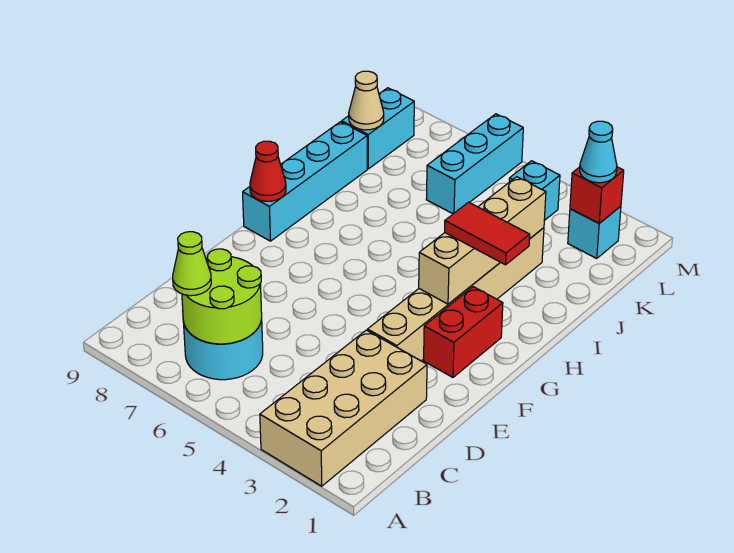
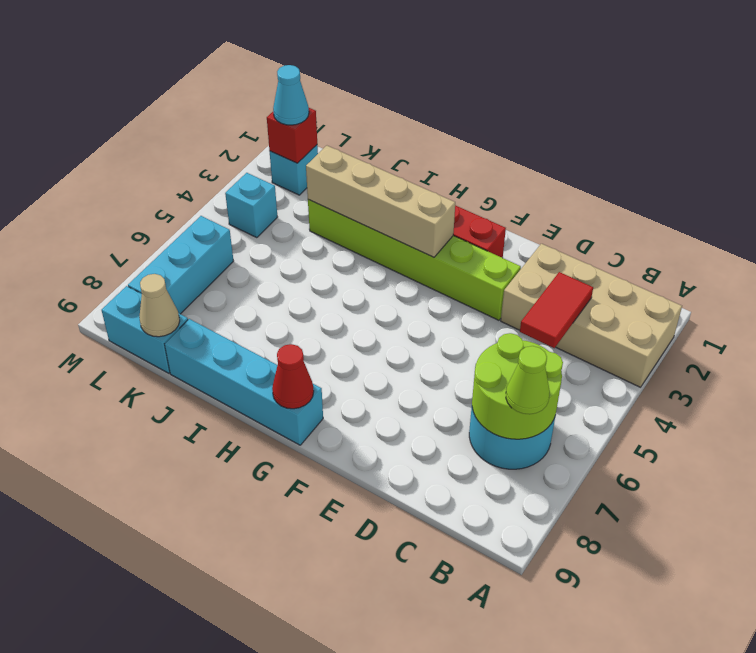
tan 1x6 brick [368,228,544,361] -> lime 1x6 brick [308,200,521,320]
red 1x2 tile [445,202,530,265] -> red 1x2 tile moved to [520,272,593,348]
cyan 1x3 brick [426,114,523,214] -> cyan 1x3 brick turned to [128,216,233,314]

